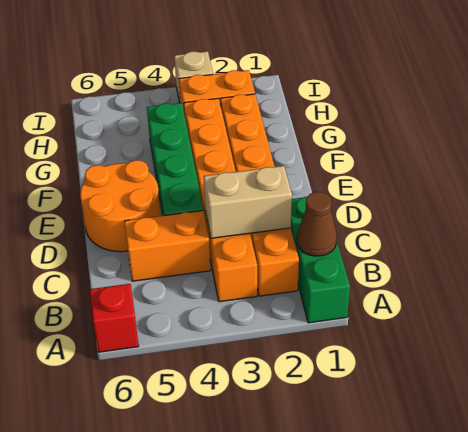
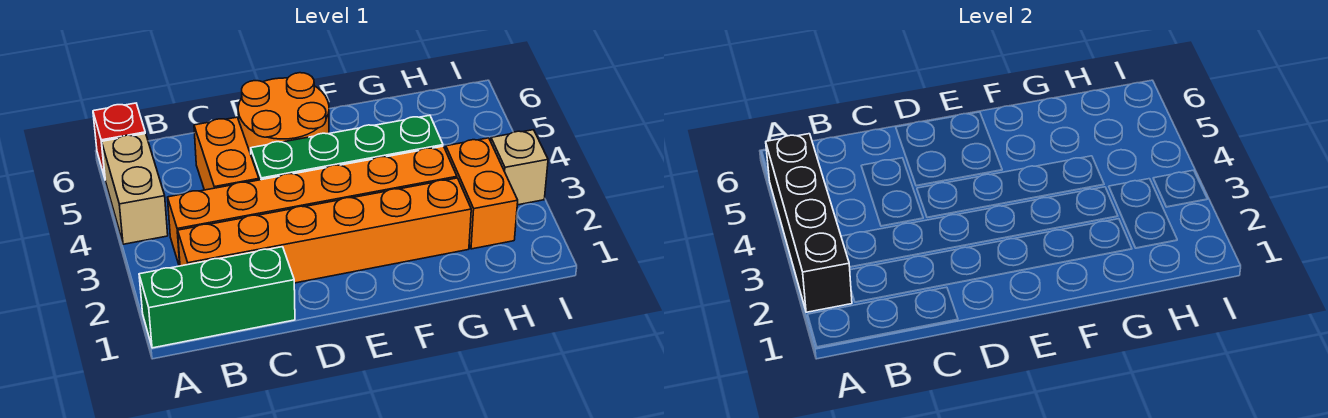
none -> black 1x4 brick [766,134,852,312]
brown 1x1 cone [297,192,337,256] -> none
tan 1x2 brick [204,166,292,238] -> tan 1x2 brick moved to [102,134,168,244]

